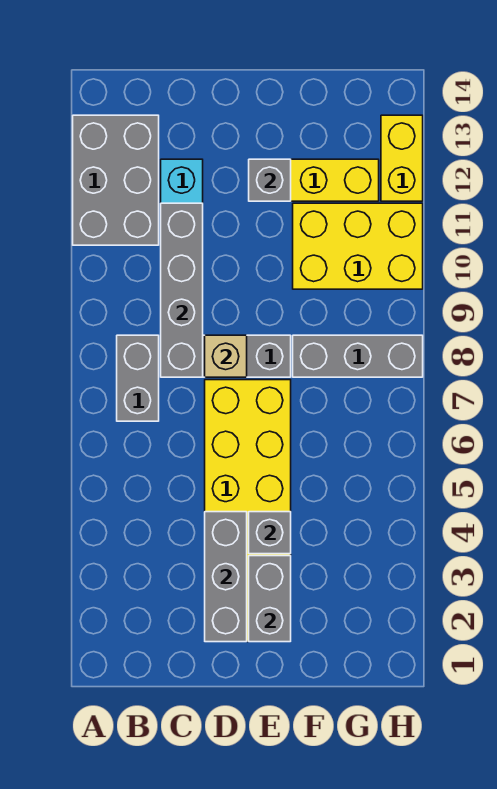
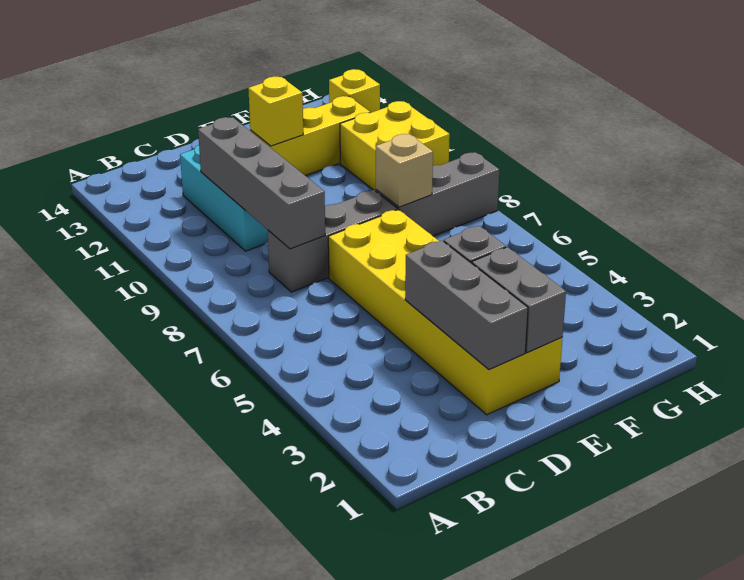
grey 2x3 brick [73,115,159,245] -> none
grey 1x2 brick [117,335,159,421] -> none
tan 1x1 brick [205,335,247,377] -> tan 1x1 brick moved to [376,134,433,207]
grey 1x1 brick [249,159,291,201] -> yellow 1x1 brick [248,76,303,146]
yellow 2x3 brick [293,203,423,289] -> yellow 2x2 brick [340,101,450,191]
yellow 1x2 brick [381,115,423,201] -> yellow 1x1 brick [329,69,380,113]

